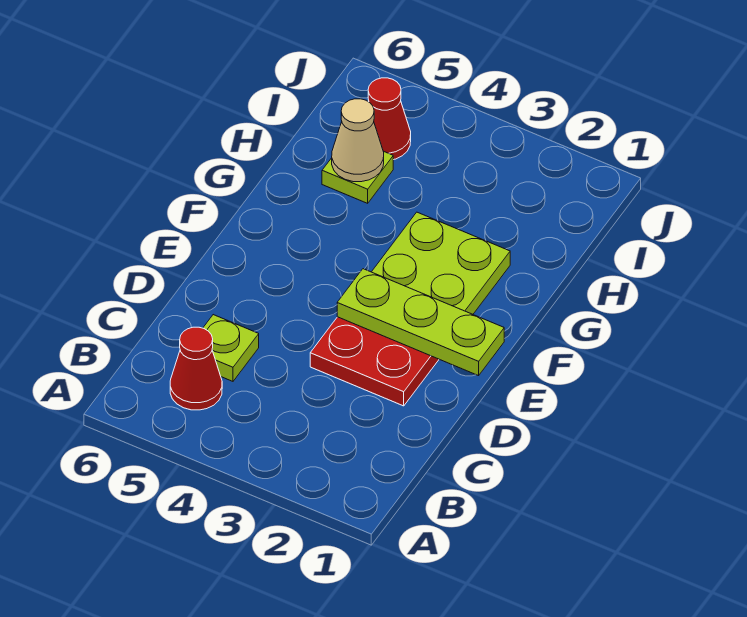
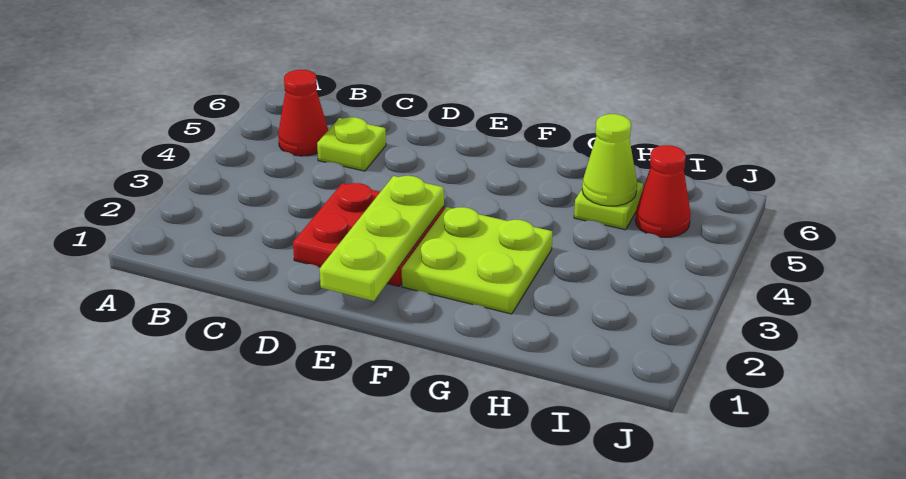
tan 1x1 cone [332,99,384,182] -> lime 1x1 cone [582,114,637,206]

